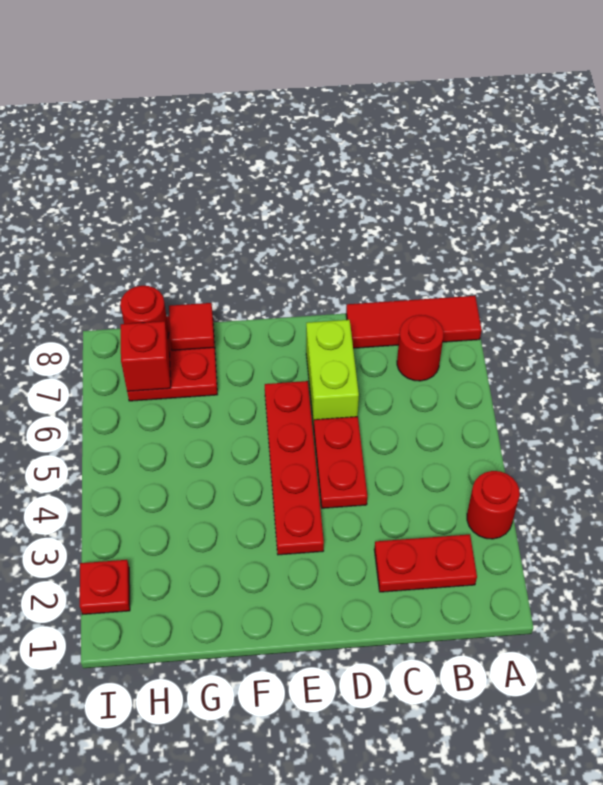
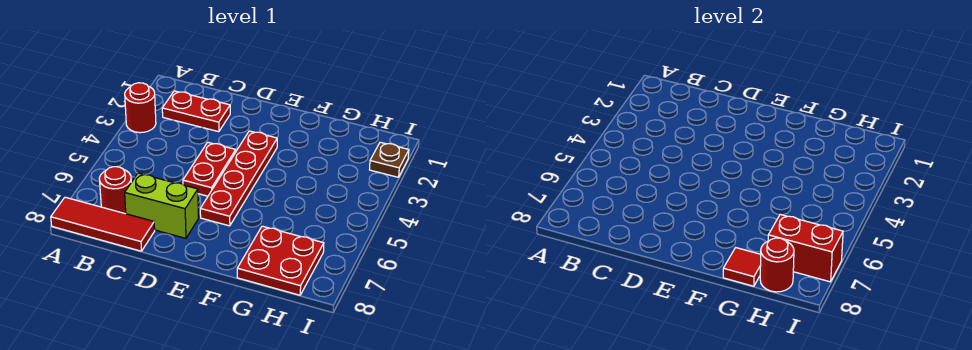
lime 1x2 brick [306,320,359,425] -> lime 1x2 brick turned to [125,173,198,238]
red 1x1 brick [121,321,171,391] -> red 1x2 brick [768,215,843,282]
red 1x1 plate [80,560,130,614] -> brown 1x1 plate [369,142,409,177]

